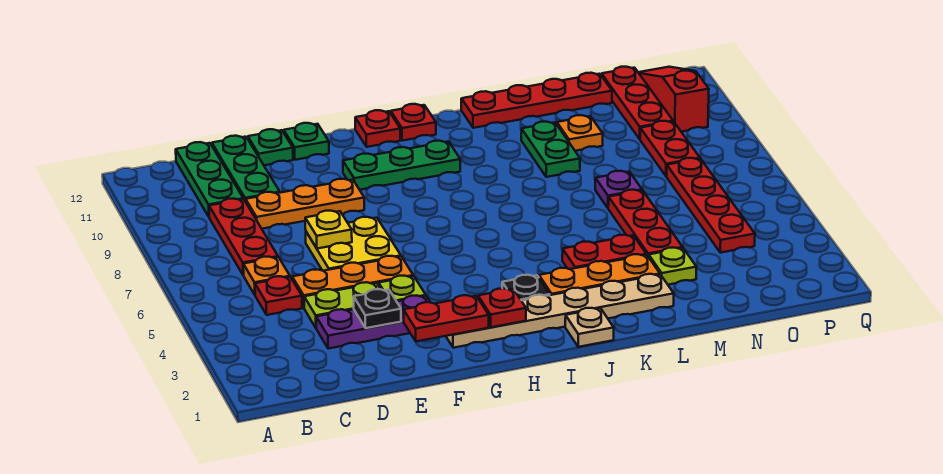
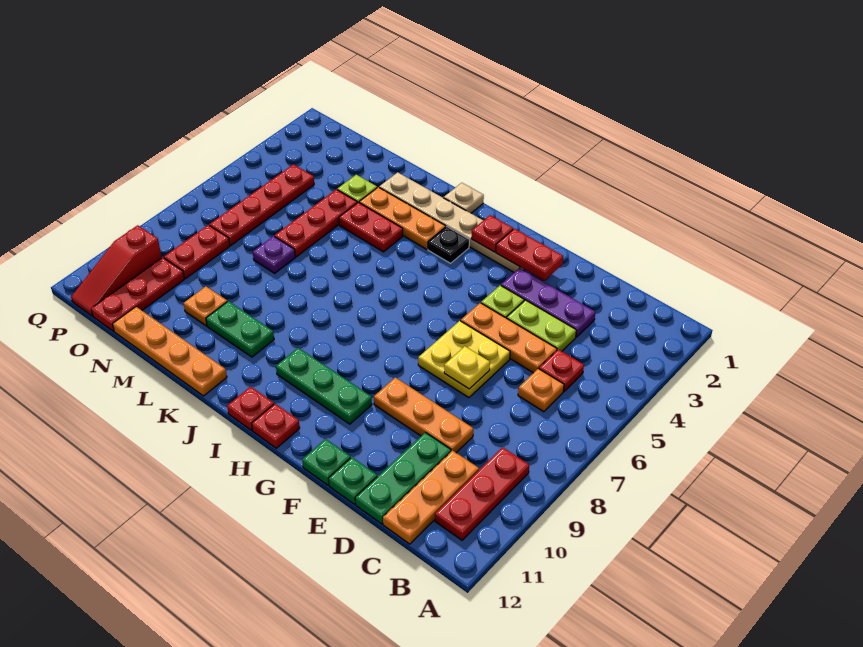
red 1x3 plate [209,199,278,275] -> red 1x3 plate moved to [435,447,529,540]
green 1x3 plate [176,142,243,216] -> orange 1x3 plate [383,450,479,544]
black 1x1 plate [354,289,401,328] -> none
red 1x4 plate [461,73,612,128] -> orange 1x4 plate [113,307,227,396]
green 1x2 plate [521,122,580,177] -> green 1x2 plate turned to [206,301,274,357]

